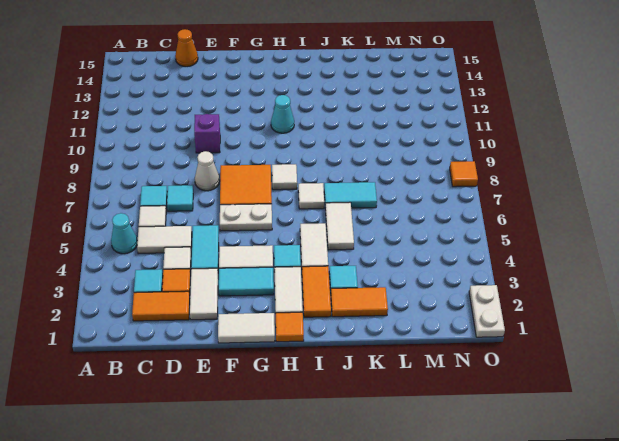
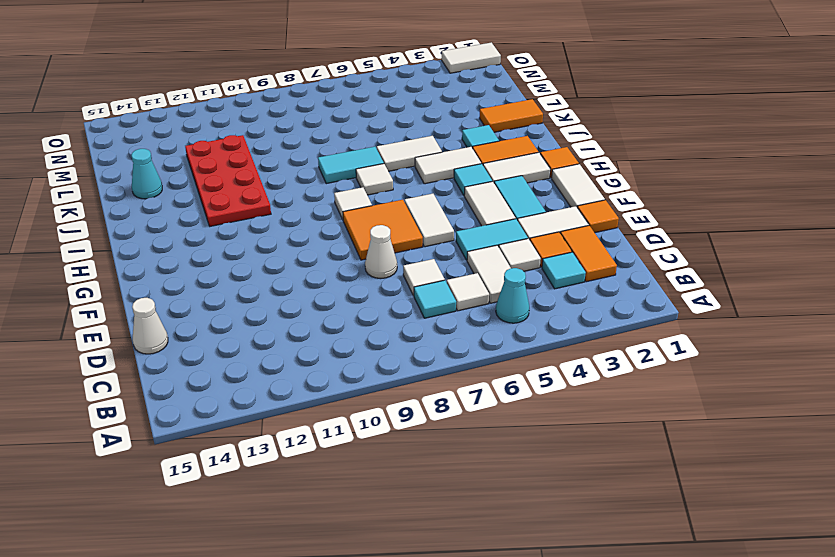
cyan 1x1 tile [167,185,193,211] -> white 1x1 tile [403,259,445,296]
orange 1x1 cone [175,29,198,67] -> white 1x1 cone [132,298,168,354]
purple 1x1 brick [194,114,220,153] -> none
white 1x2 plate [220,204,272,231] -> white 1x2 tile [405,194,454,247]
cyan 1x1 cone [271,95,294,133] -> cyan 1x1 cone moved to [132,149,162,199]
none -> red 2x4 plate [185,135,271,226]
orange 1x2 tile [331,287,388,317] -> orange 1x2 tile turned to [480,99,543,132]
cyan 1x2 tile [324,182,377,208] -> cyan 1x2 tile turned to [318,147,384,184]
white 1x2 plate [469,285,505,337] -> white 1x2 tile [442,42,501,73]
orange 1x1 tile [450,161,478,187] -> orange 1x1 tile moved to [577,200,619,233]

